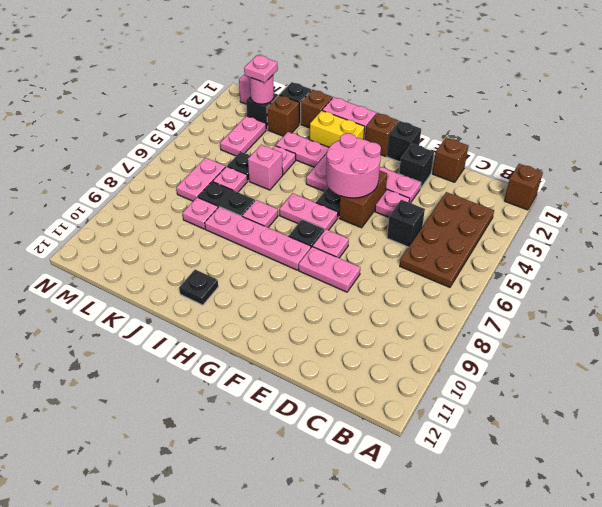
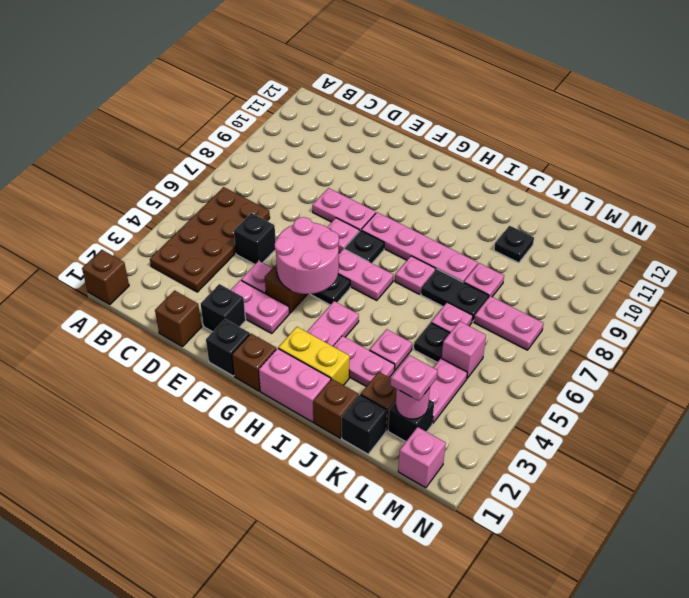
black 1x1 plate [179,269,218,305] -> black 1x1 plate moved to [494,226,534,263]
pink 1x1 brick [248,145,283,190] -> pink 1x1 brick moved to [442,321,486,378]
pink 1x2 plate [176,158,225,201] -> pink 1x2 plate turned to [474,296,544,350]

